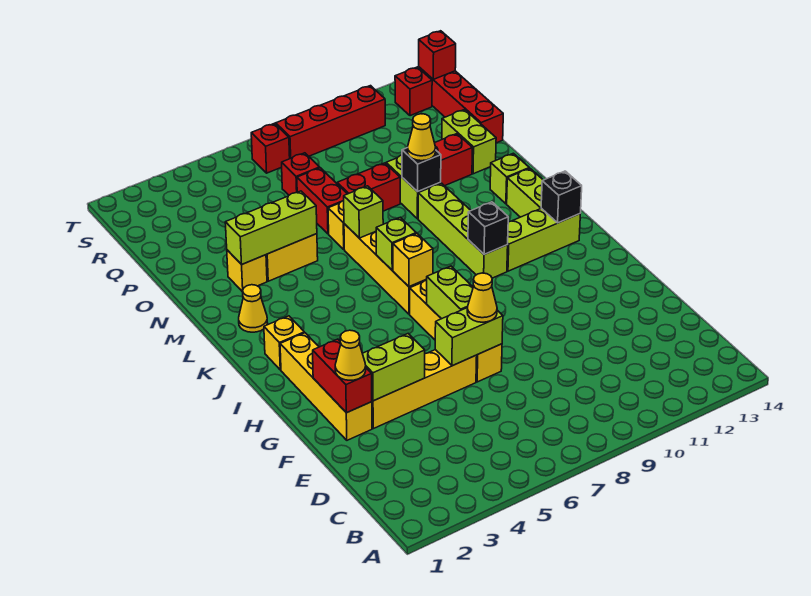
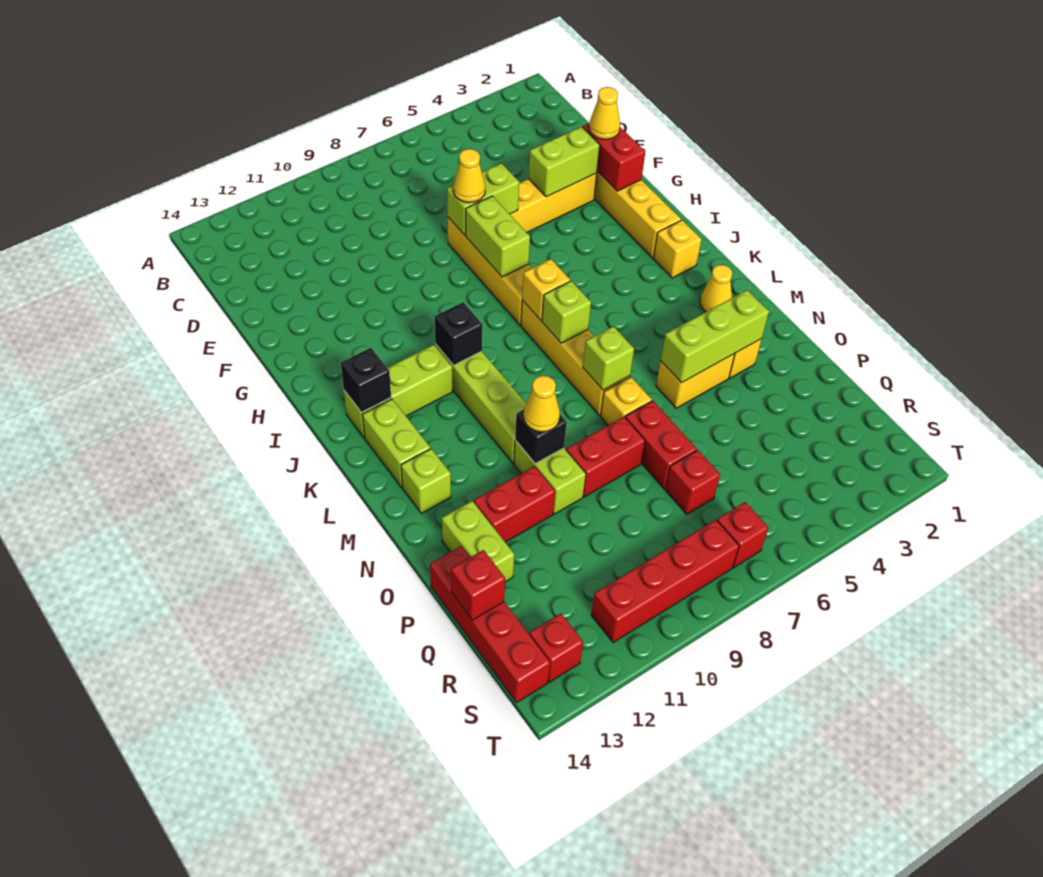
red 1x1 brick [419,31,456,79] -> red 1x1 brick moved to [451,550,505,620]

